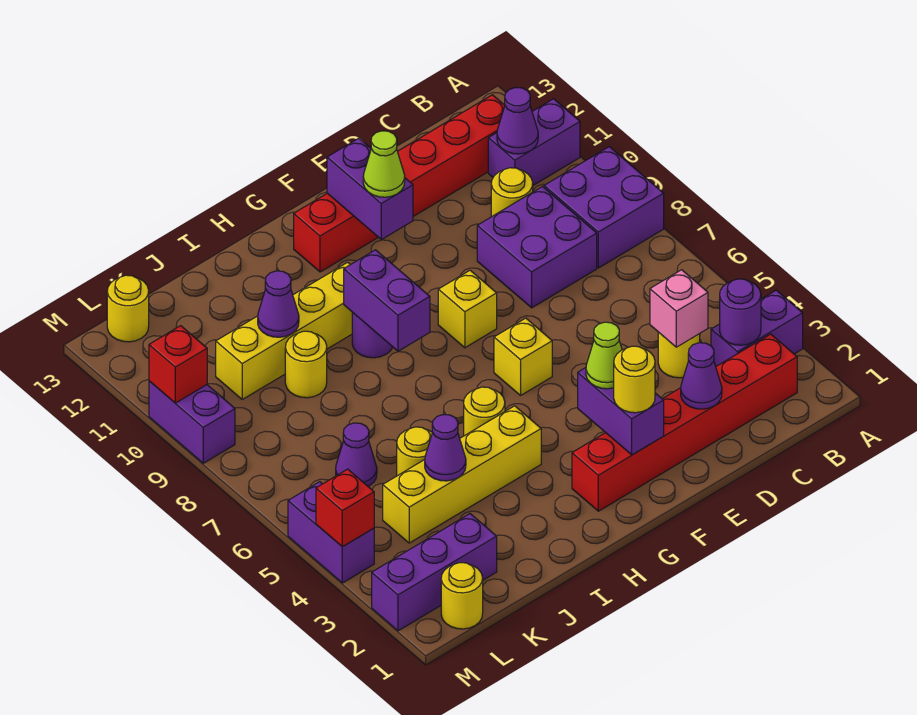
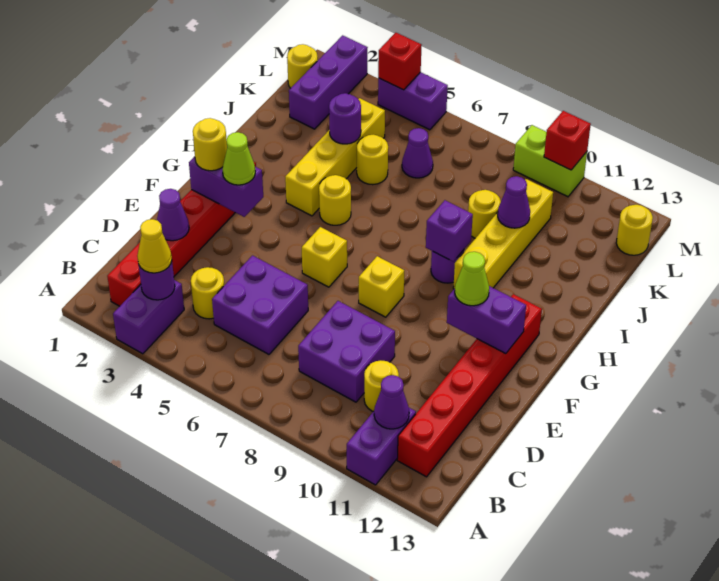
purple 2x2 brick [544,147,664,268] -> purple 2x2 brick moved to [212,256,308,354]
none -> yellow 1x1 cone [137,219,172,273]
pink 1x1 brick [650,270,708,347] -> none
purple 1x2 brick [344,250,430,351] -> purple 1x1 brick [426,200,473,261]
purple 1x1 cone [425,414,466,481] -> purple 1x1 round brick [329,93,361,144]
purple 1x2 brick [149,381,235,463] -> lime 1x2 brick [513,125,587,197]

